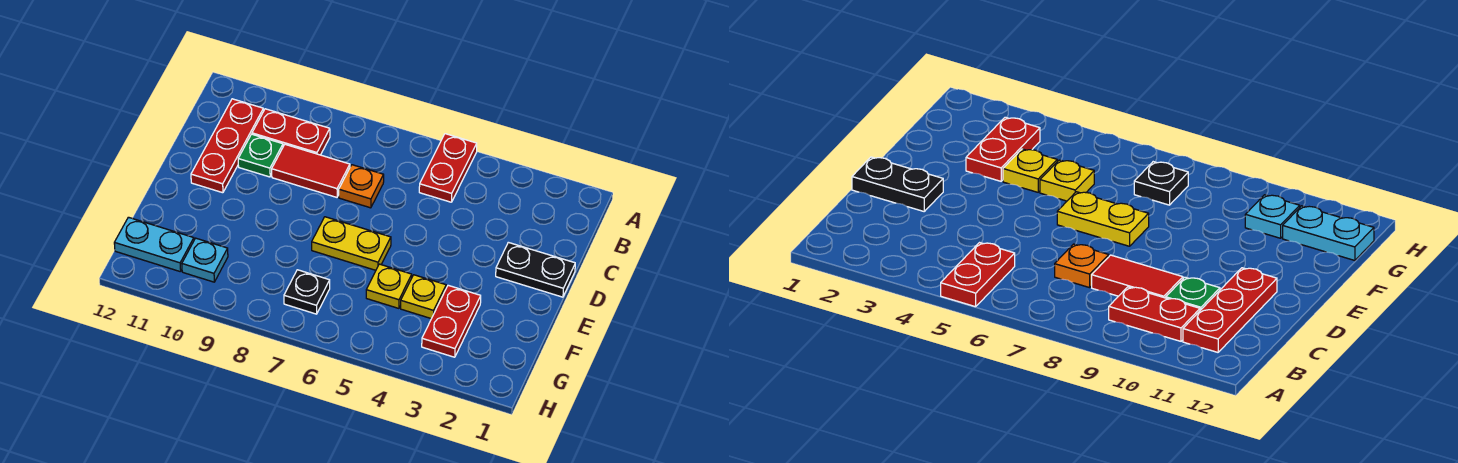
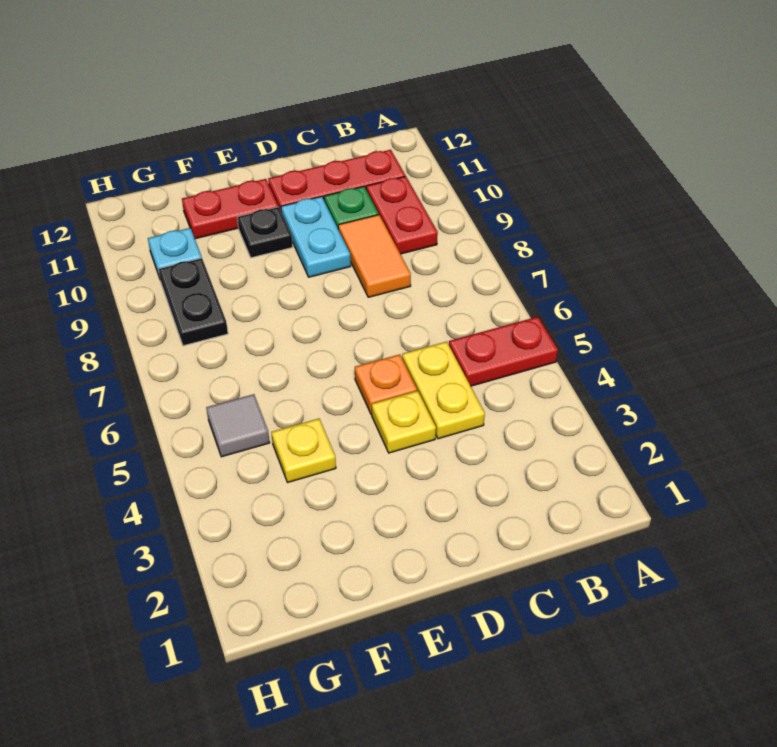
orange 1x1 plate [339,165,384,208] -> orange 1x1 plate moved to [355,354,417,414]
red 1x2 tile [272,144,350,197] -> orange 1x2 tile [338,215,411,297]
black 1x2 plate [496,242,575,297] -> black 1x2 plate moved to [158,258,228,346]
yellow 1x2 plate [312,217,391,270] -> yellow 1x2 plate moved to [402,342,485,439]
red 1x2 plate [422,285,481,357] -> red 1x2 plate moved to [182,179,278,239]
yellow 1x1 plate [366,264,412,308] -> yellow 1x1 plate moved to [372,391,436,453]
none -> grey 1x1 tile [206,394,270,457]
black 1x1 plate [284,270,330,314] -> black 1x1 plate moved to [237,207,293,258]
cyan 1x2 plate [114,217,194,272] -> cyan 1x2 plate moved to [281,196,351,277]

